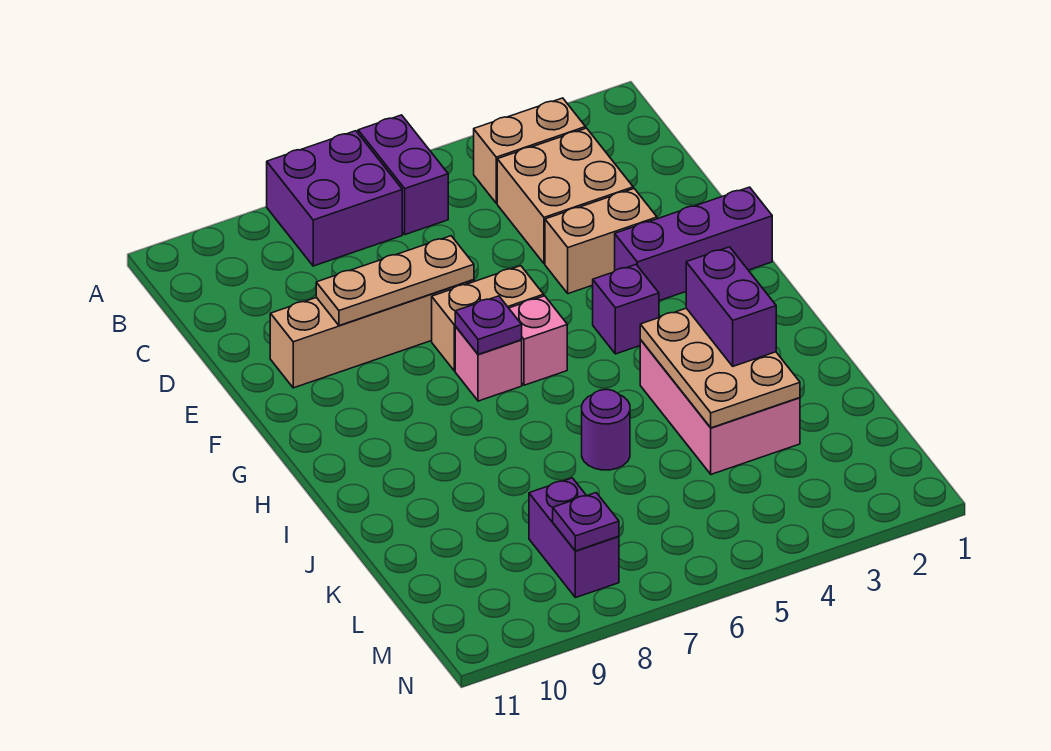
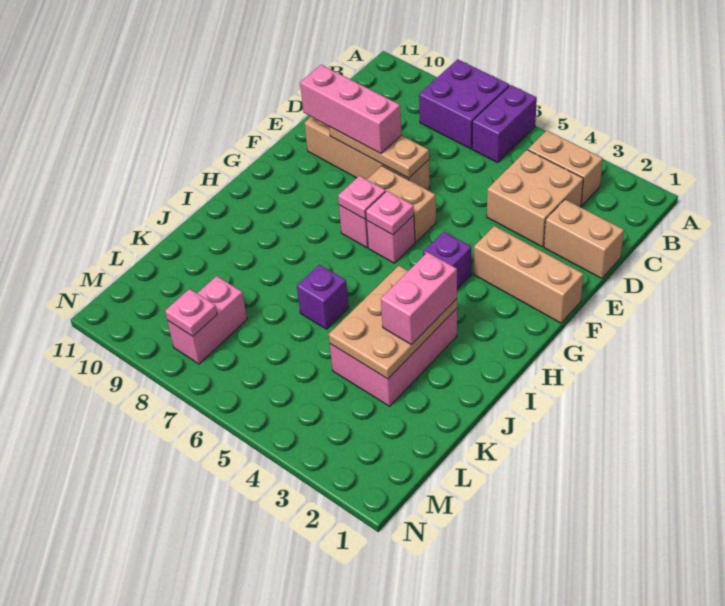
tan 1x2 brick [545,189,657,294] -> tan 1x2 brick moved to [544,200,624,279]
none -> pink 1x3 brick [300,65,401,154]
purple 1x3 brick [615,187,772,301] -> tan 1x3 brick [474,226,583,323]
none -> pink 1x1 plate [366,191,414,235]
purple 1x1 plate [455,296,522,354] -> pink 1x1 plate [338,176,386,219]
purple 1x2 brick [686,247,776,366] -> pink 1x2 brick [381,252,457,345]
purple 1x1 round brick [582,390,630,470] -> purple 1x1 brick [297,265,349,329]
purple 1x2 brick [529,478,619,598] -> pink 1x2 brick [167,276,247,364]
purple 1x1 plate [553,493,619,551] -> pink 1x1 plate [165,289,217,336]

